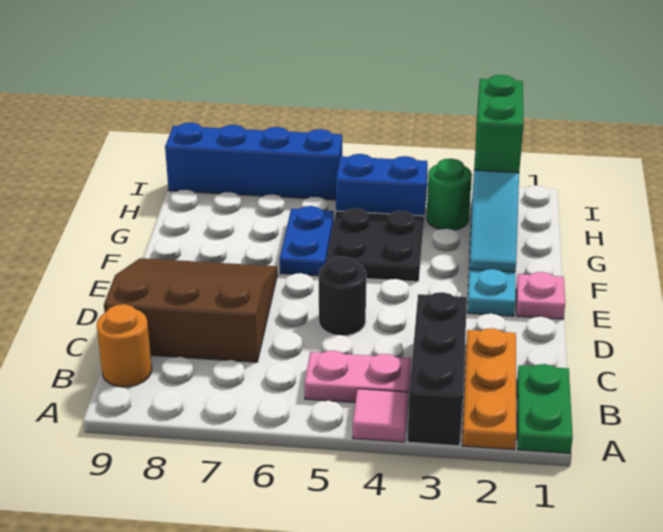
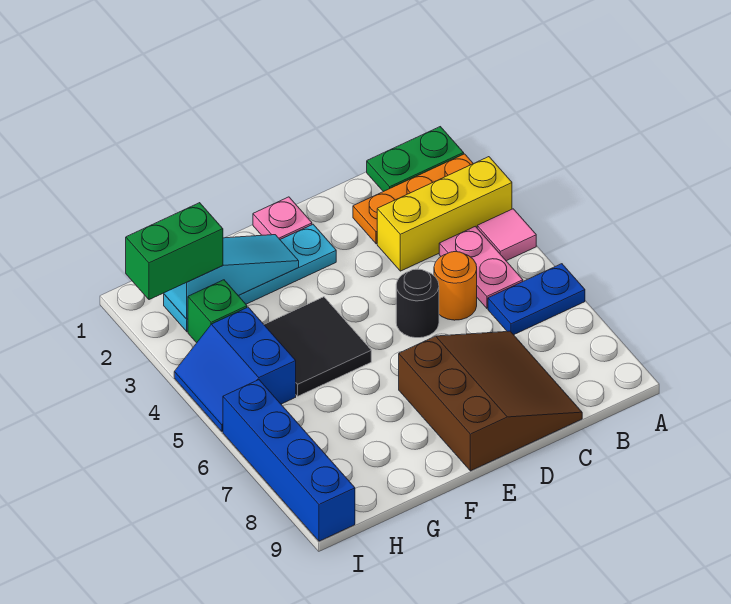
black 1x3 brick [407,292,467,446] -> yellow 1x3 brick [377,157,512,271]
orange 1x1 round brick [97,304,152,387] -> orange 1x1 round brick moved to [434,252,477,320]
brown 3x3 slope [104,258,277,362] -> brown 3x3 slope turned to [399,331,582,471]
black 2x2 plate [327,208,424,282] -> black 2x2 tile [264,297,371,396]
blue 1x2 plate [280,206,334,276] -> blue 1x2 plate moved to [488,264,585,335]
green 1x1 round brick [426,159,472,230] -> green 1x1 brick [188,280,247,343]

